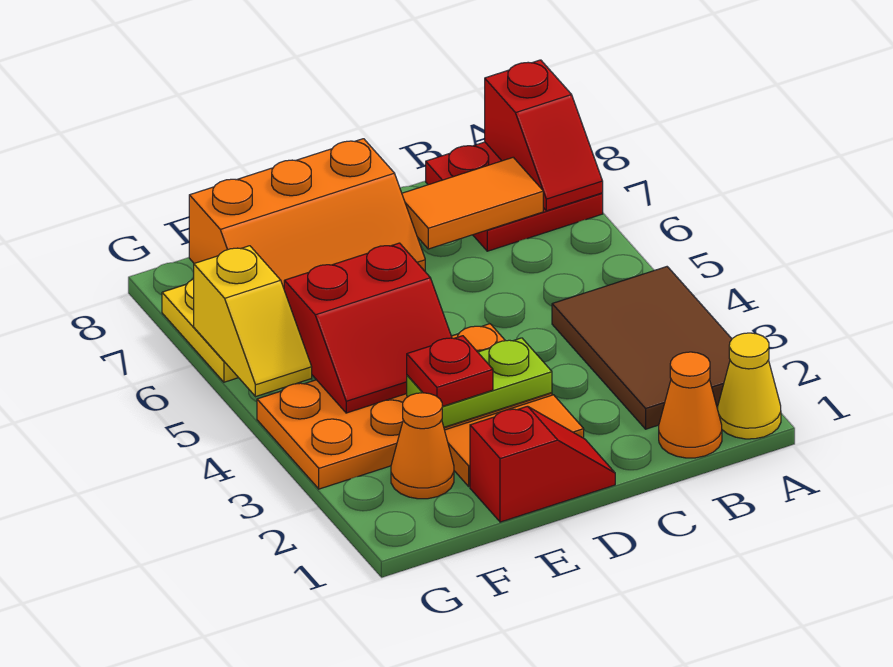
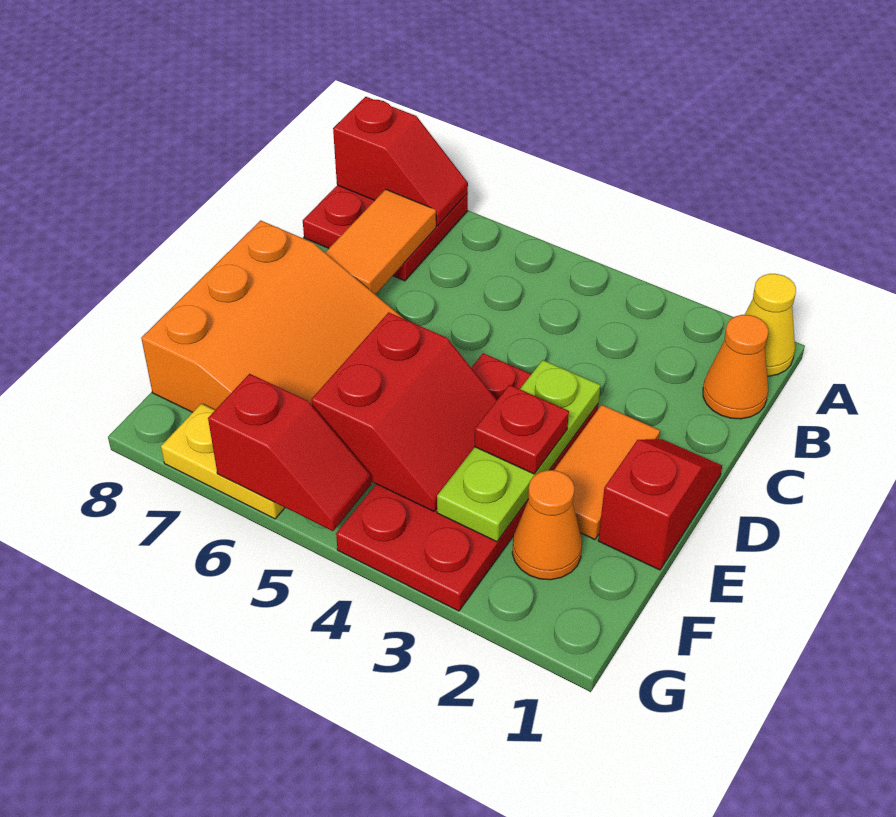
brown 2x3 tile [552,267,732,429] -> none
orange 2x4 plate [257,324,552,489] -> red 2x4 plate [336,353,598,611]
lime 1x2 plate [407,338,552,427] -> lime 1x3 plate [437,360,600,542]
orange 2x3 slope [189,139,425,288] -> orange 3x3 slope [141,220,404,412]
yellow 1x2 slope [194,246,312,397] -> red 1x2 slope [208,374,371,531]

